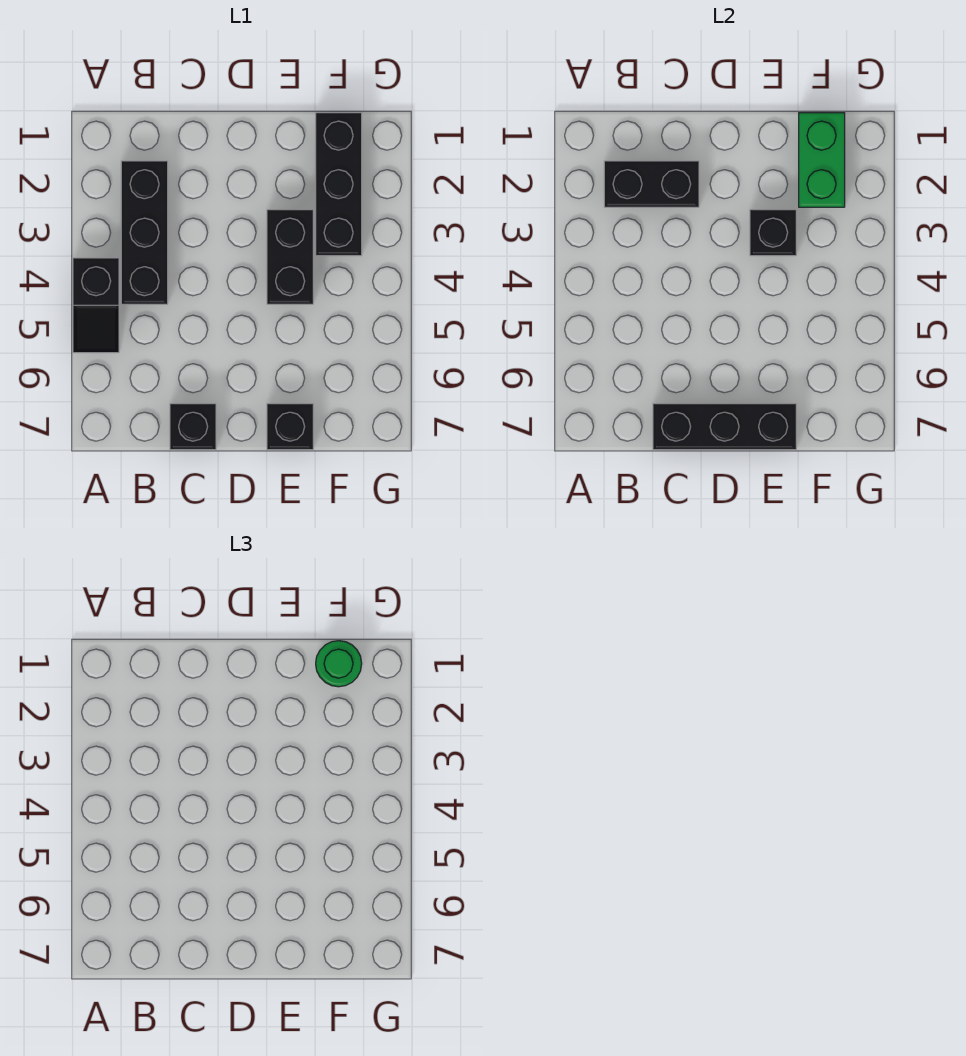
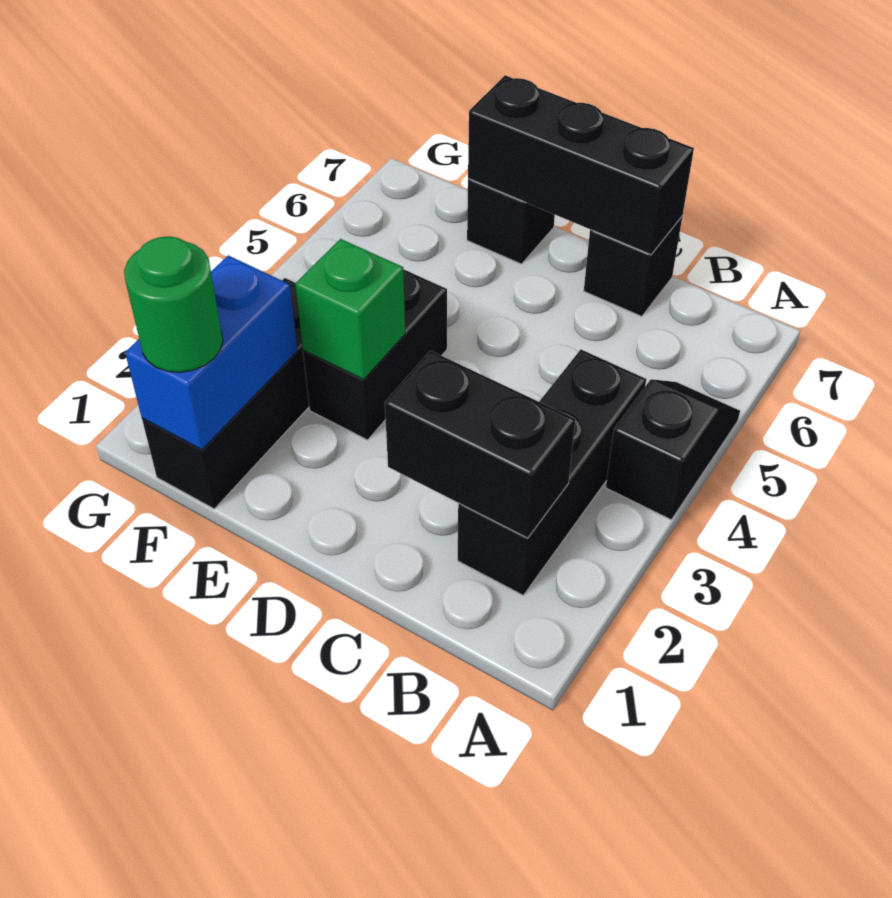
black 1x1 brick [750,210,796,256] -> green 1x1 brick [295,239,405,380]
green 1x2 brick [799,113,845,207] -> blue 1x2 brick [125,255,298,450]

